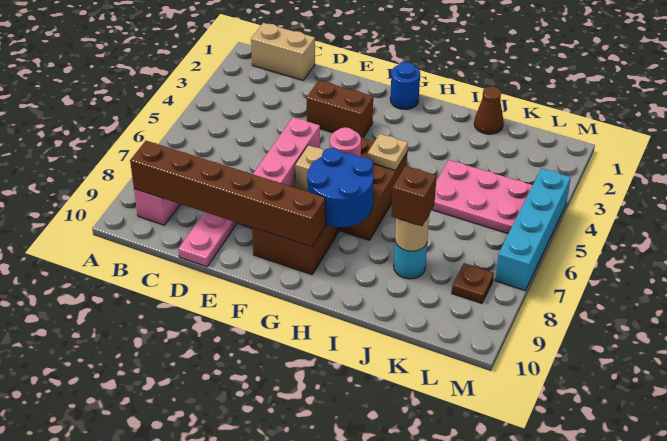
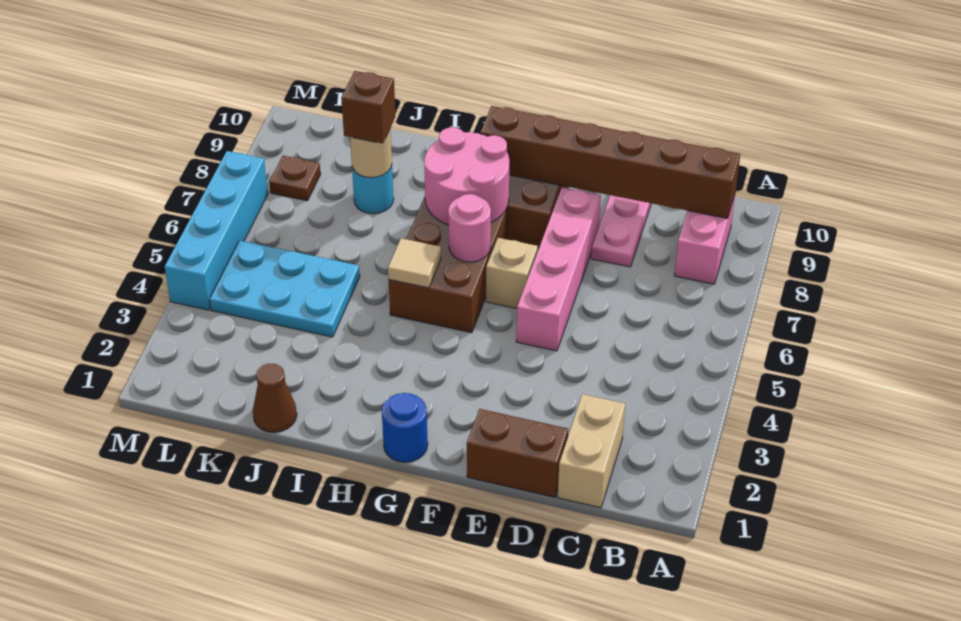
tan 1x2 brick [251,23,315,81] -> tan 1x2 brick turned to [558,394,625,508]
brown 1x2 brick [306,80,373,138] -> brown 1x2 brick moved to [467,409,568,497]
blue 2x2 round brick [307,148,374,227] -> pink 2x2 round brick [424,127,509,225]
tan 1x1 plate [367,134,408,170] -> tan 1x1 tile [388,238,441,288]
pink 2x3 plate [432,160,533,234] -> cyan 2x3 plate [209,240,360,337]

